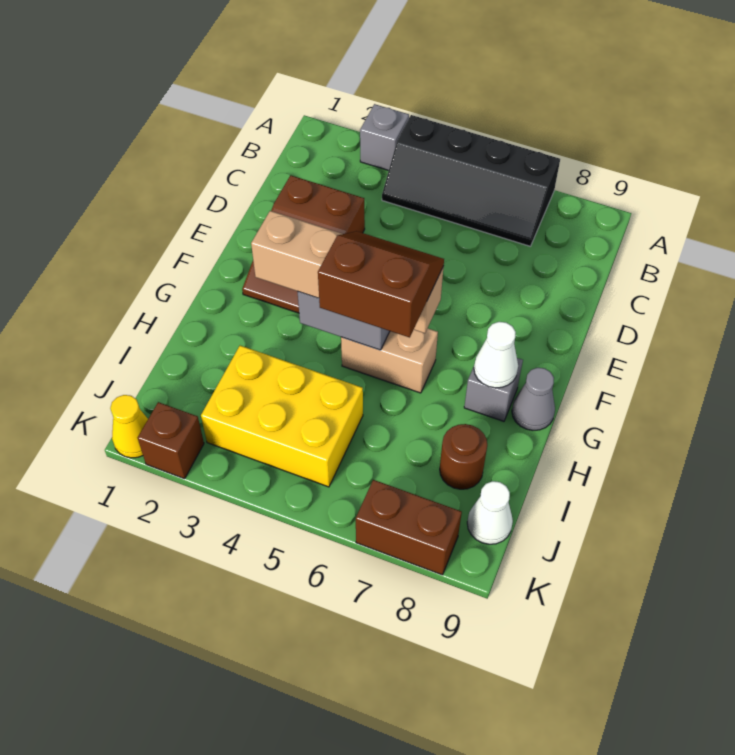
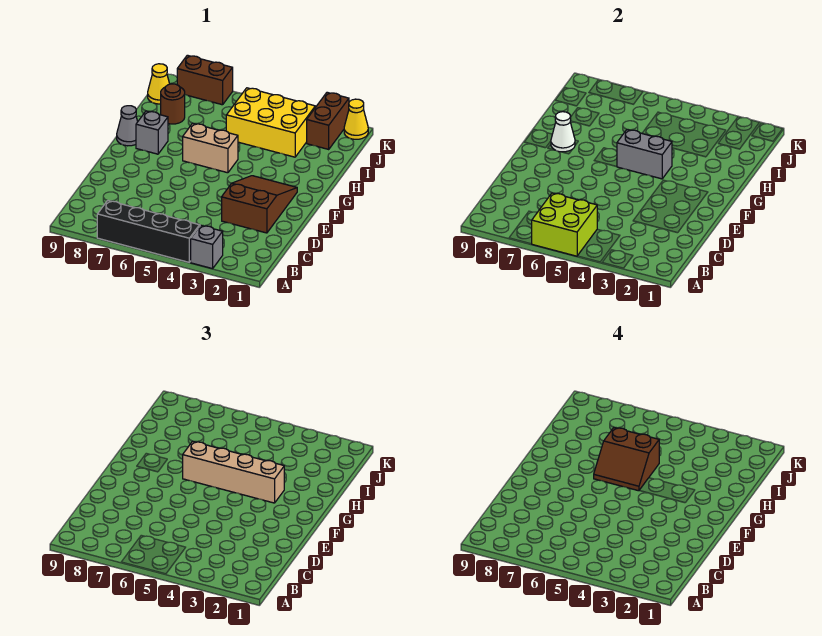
none -> lime 2x2 brick [532,193,597,256]
white 1x1 cone [467,481,513,544] -> yellow 1x1 cone [148,64,170,104]
brown 1x1 brick [137,402,204,479] -> brown 1x2 brick [307,92,349,149]

